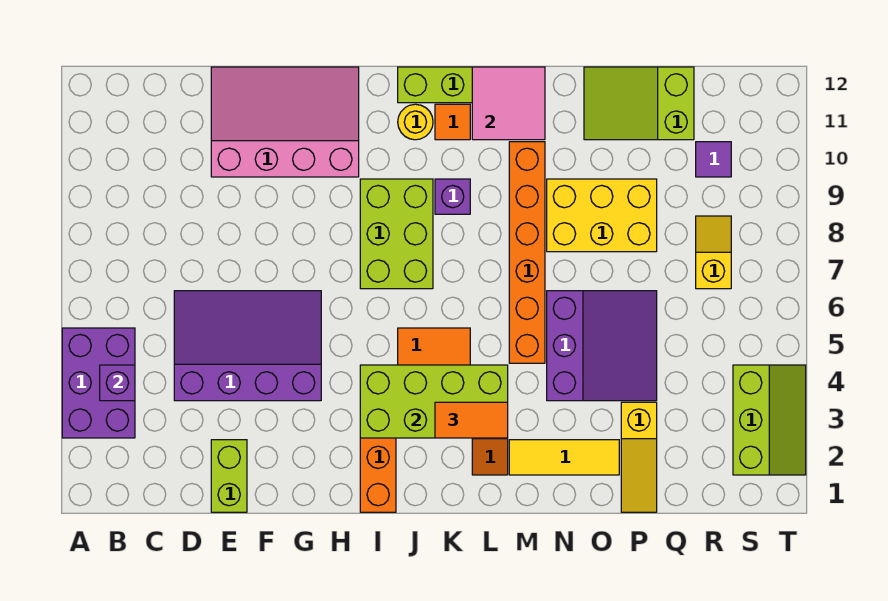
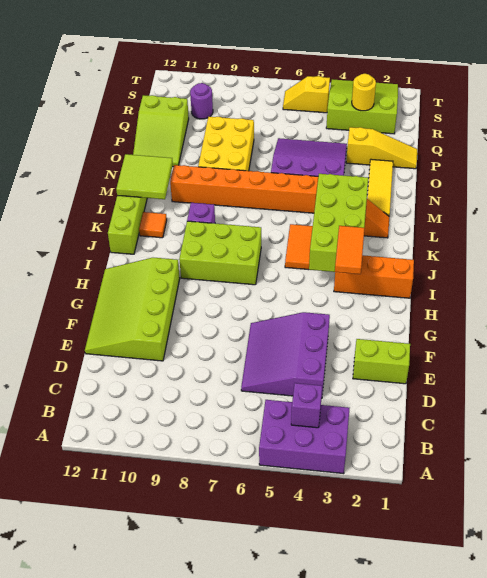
purple 3x4 slope [174,291,321,401] -> purple 3x3 slope [241,312,330,399]
pink 3x4 slope [211,67,359,177] -> lime 3x4 slope [85,258,180,361]
yellow 1x1 round brick [398,104,433,140] -> yellow 1x1 round brick moved to [352,74,376,111]
orange 1x2 tile [435,402,508,438] -> orange 1x2 tile moved to [335,226,364,274]
pink 2x2 tile [472,67,545,140] -> lime 2x2 tile [116,154,173,199]
yellow 1x2 slope [696,216,731,289] -> yellow 1x2 slope moved to [283,76,330,113]
purple 1x1 tile [696,142,731,177] -> purple 1x1 round brick [190,83,213,119]
lime 2x3 slope [733,365,806,475] -> lime 3x3 slope [326,79,398,134]

